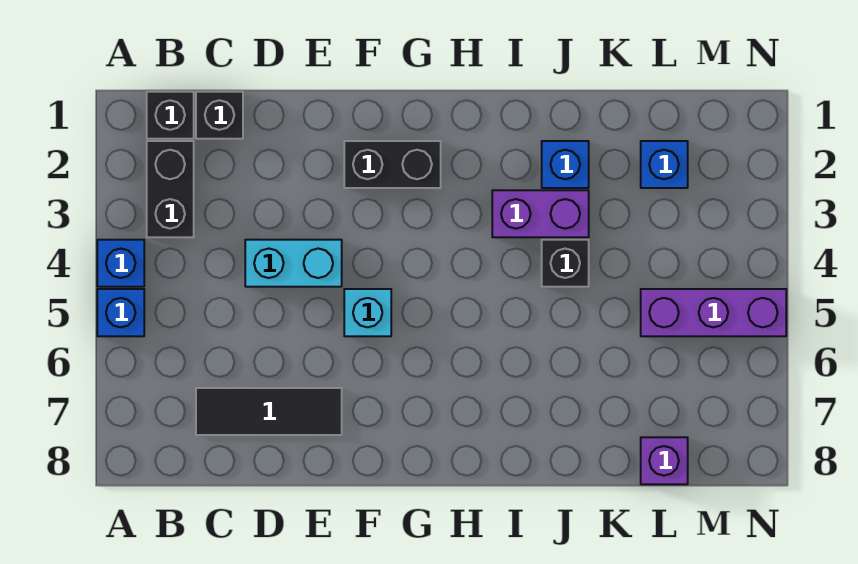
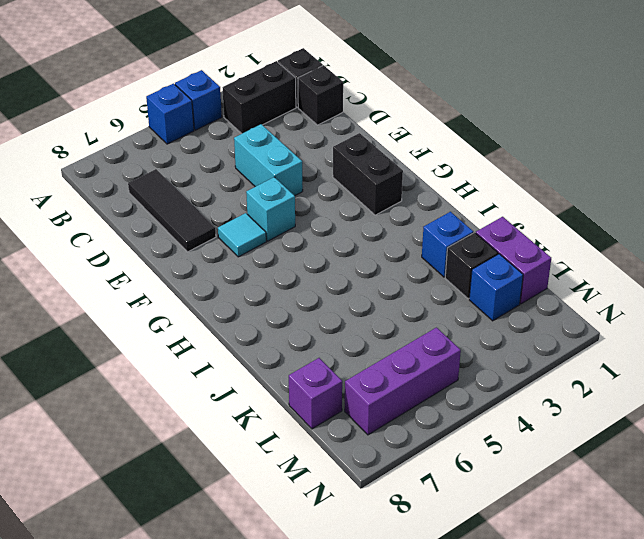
none -> cyan 1x1 tile [218,213,266,257]
purple 1x2 brick [492,190,589,237] -> purple 1x2 brick moved to [476,217,551,304]
black 1x1 brick [542,240,589,287] -> black 1x1 brick moved to [445,233,498,299]
purple 1x3 brick [641,289,786,336] -> purple 1x3 brick turned to [345,328,461,435]

